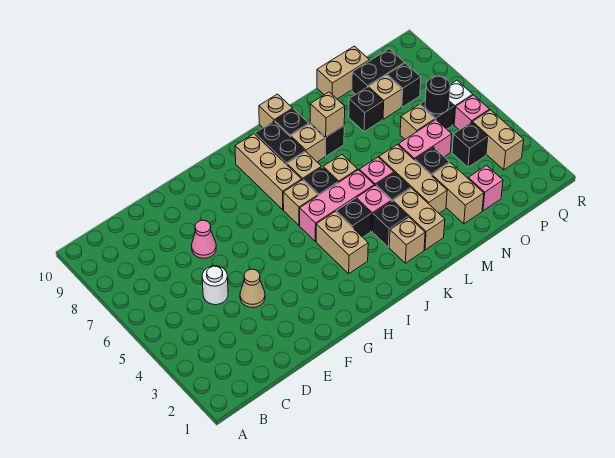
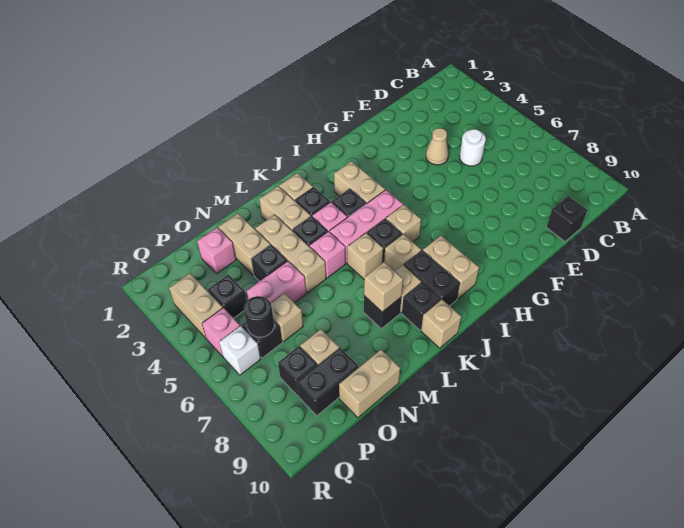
pink 1x1 cone [192,220,216,258] -> none
tan 1x3 brick [235,134,302,210] -> tan 1x2 brick [423,236,479,299]
black 1x1 brick [349,87,383,132] -> black 1x1 brick moved to [547,196,587,241]

